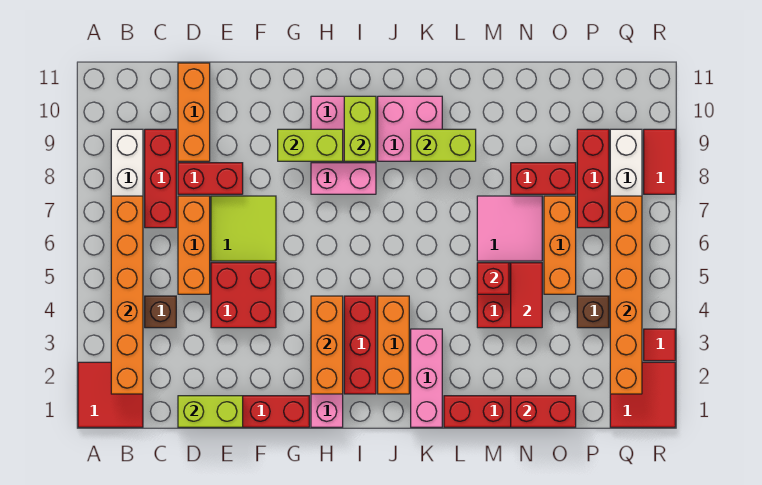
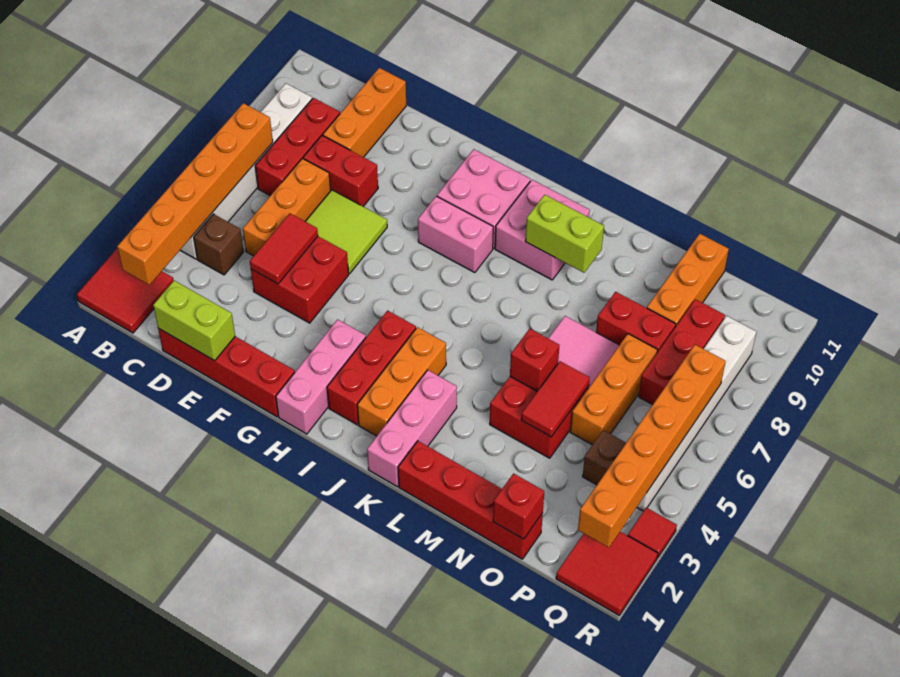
lime 1x2 brick [278,129,343,161] -> none
orange 1x3 brick [311,296,343,394] -> orange 1x3 brick moved to [647,234,729,327]
lime 1x2 brick [344,96,376,161] -> none
red 1x2 brick [511,396,576,427] -> red 1x1 brick [493,474,544,539]
red 1x2 tile [644,129,675,194] -> red 1x2 tile moved to [250,213,318,284]

